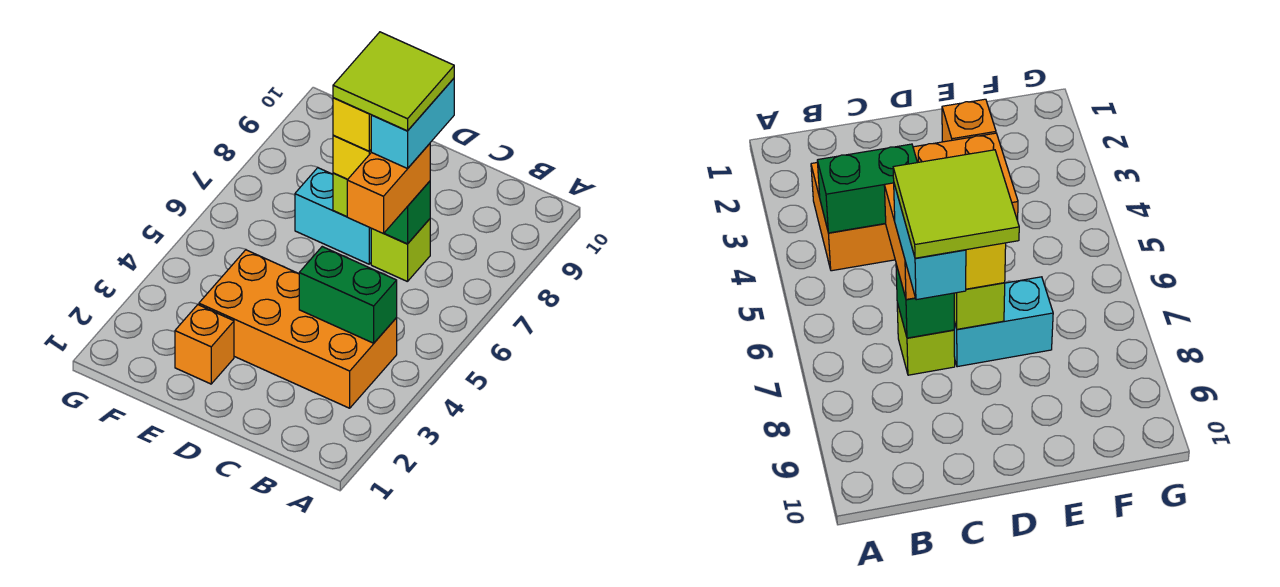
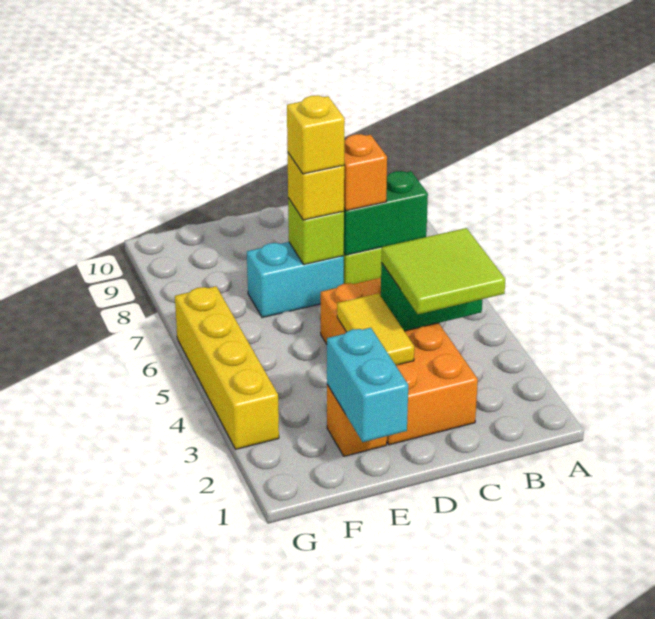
orange 2x4 brick [199,250,397,408] -> orange 2x4 brick turned to [321,277,478,445]
orange 1x2 brick [347,144,430,234] -> orange 1x1 brick [344,134,387,211]
green 1x1 brick [384,181,430,244] -> green 1x2 brick [344,171,428,255]
cyan 1x2 brick [371,79,454,169] -> cyan 1x2 brick moved to [327,328,408,442]
lime 2x2 tile [333,32,454,131] -> lime 2x2 tile moved to [381,228,505,314]
none -> yellow 1x2 tile [337,293,414,365]
none -> yellow 1x4 brick [175,286,279,449]

